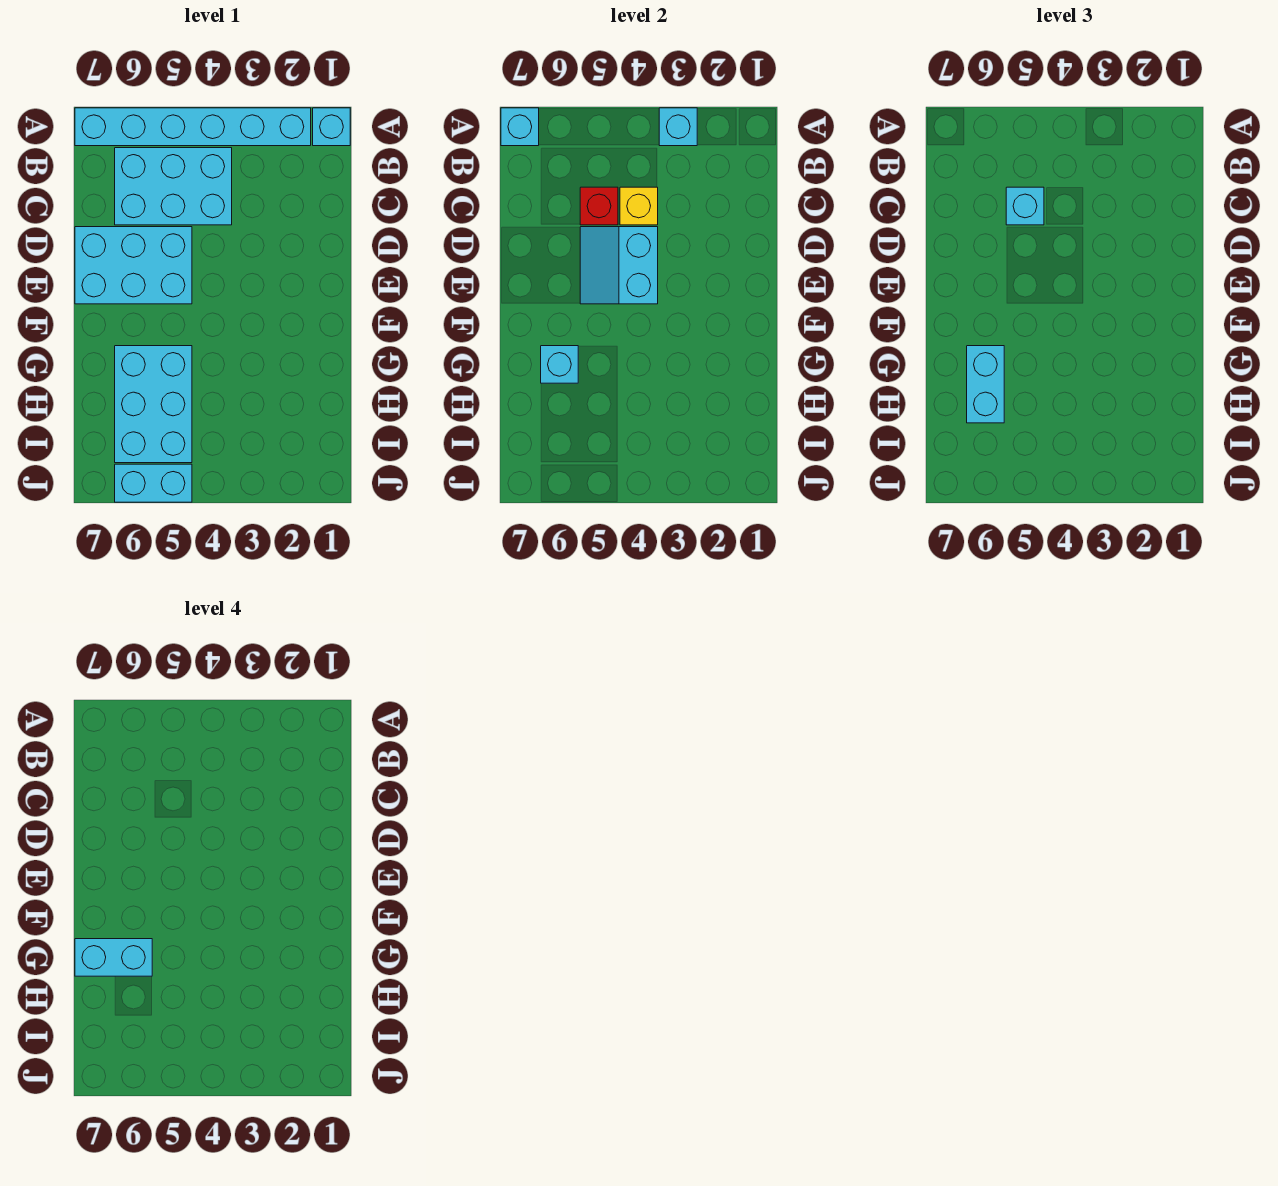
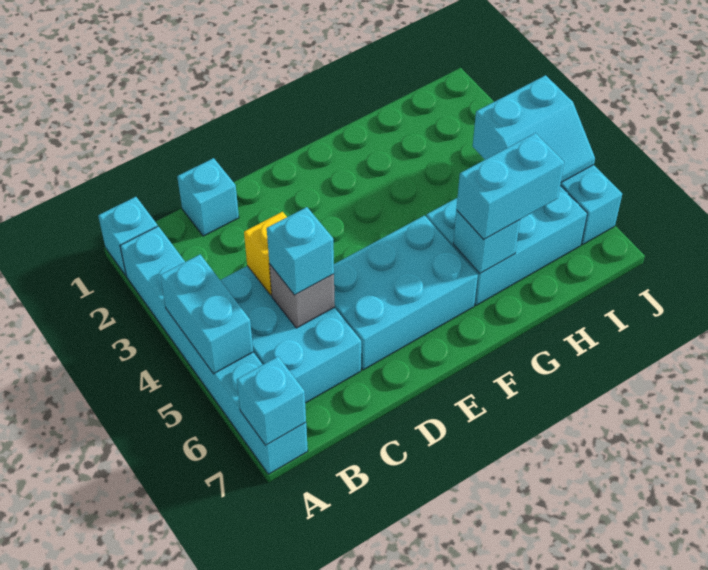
cyan 1x1 brick [659,108,697,146] -> cyan 1x1 brick moved to [177,158,239,236]
red 1x1 brick [580,187,618,225] -> grey 1x1 brick [269,264,335,328]
cyan 2x2 slope [580,227,658,304] -> cyan 2x2 slope moved to [473,75,595,182]
cyan 2x3 brick [75,227,192,304] -> cyan 2x3 brick turned to [334,215,478,370]
cyan 1x2 brick [75,939,152,976] -> cyan 1x2 brick moved to [160,255,253,374]

